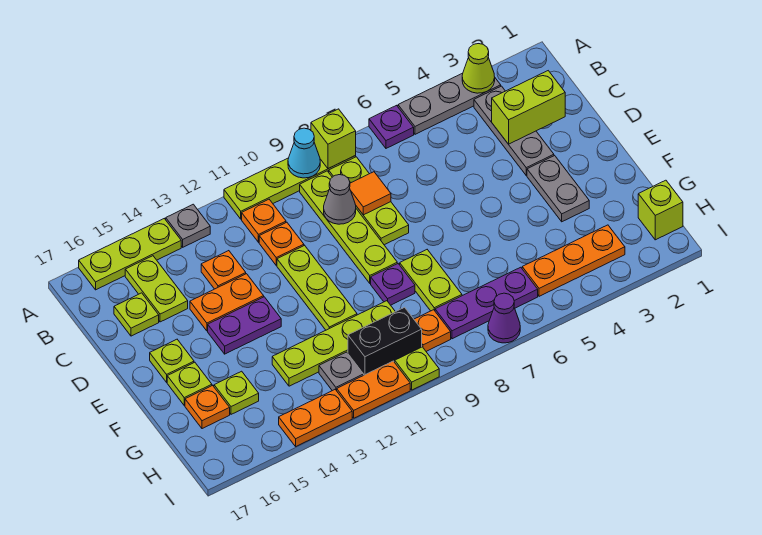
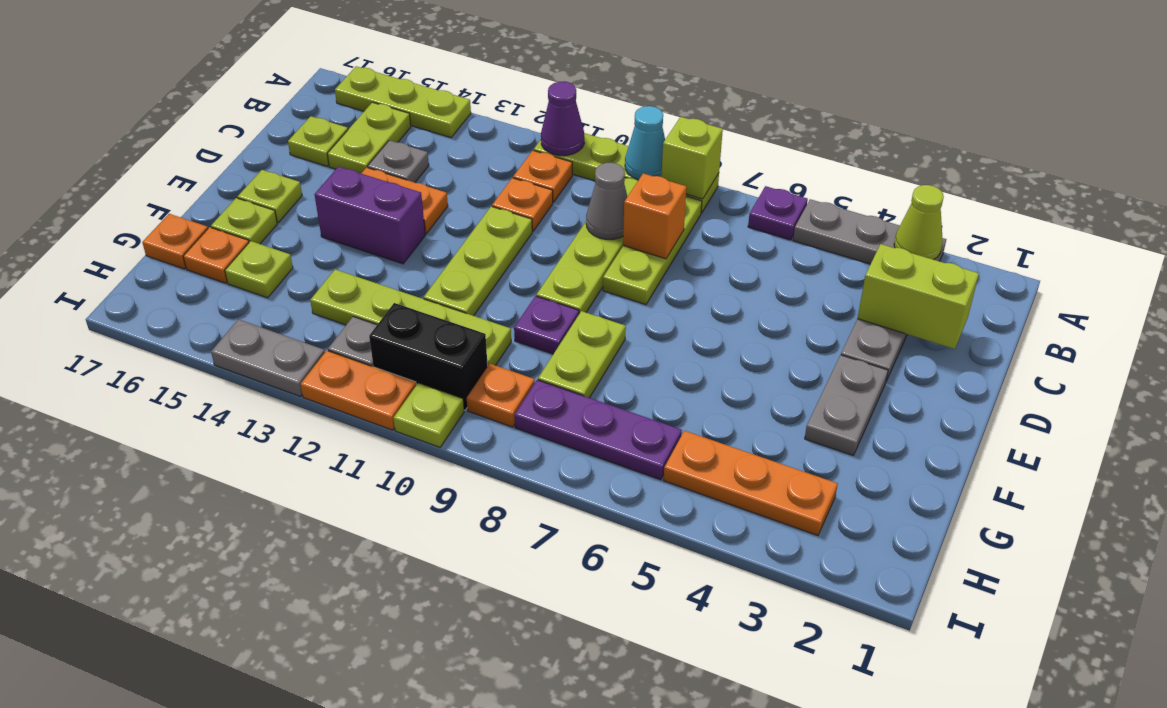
grey 1x1 plate [166,204,210,247] -> grey 1x1 plate moved to [368,140,429,182]
orange 1x1 tile [350,172,391,215] -> orange 1x1 brick [623,173,687,259]
orange 1x1 plate [201,251,246,289] -> orange 1x1 plate moved to [142,214,208,269]
purple 1x2 plate [208,297,281,354] -> purple 1x2 brick [315,167,425,264]
lime 1x1 brick [638,180,683,240] -> none
purple 1x1 cone [488,293,520,343] -> purple 1x1 cone moved to [541,82,584,156]
orange 1x2 plate [279,390,352,446] -> grey 1x2 plate [211,319,325,397]

